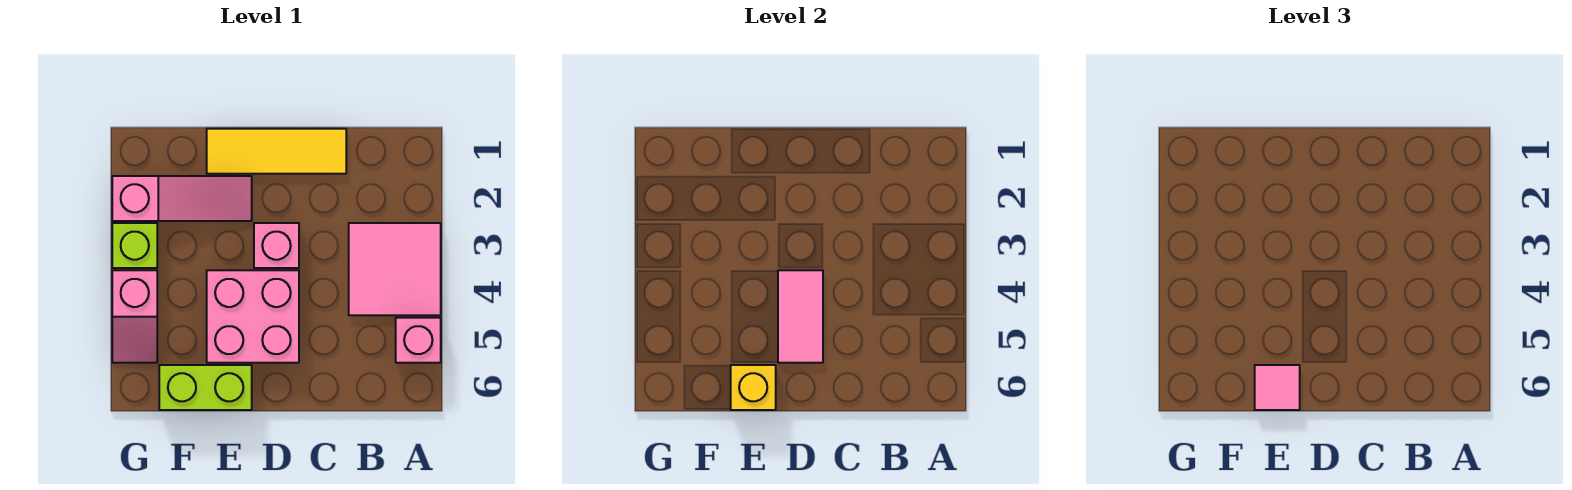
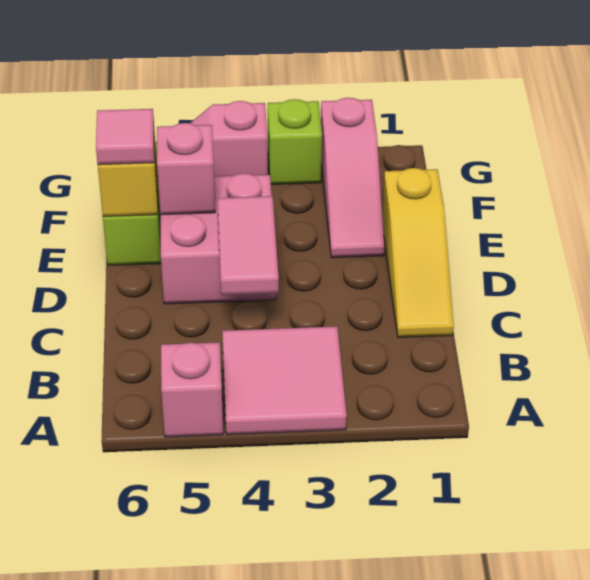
yellow 1x3 tile [207,129,346,174] -> yellow 1x3 slope [382,168,454,338]
pink 1x1 brick [254,223,299,268] -> pink 1x1 brick moved to [157,123,215,215]
pink 1x2 tile [778,270,823,363] -> pink 1x2 tile turned to [218,196,279,295]

